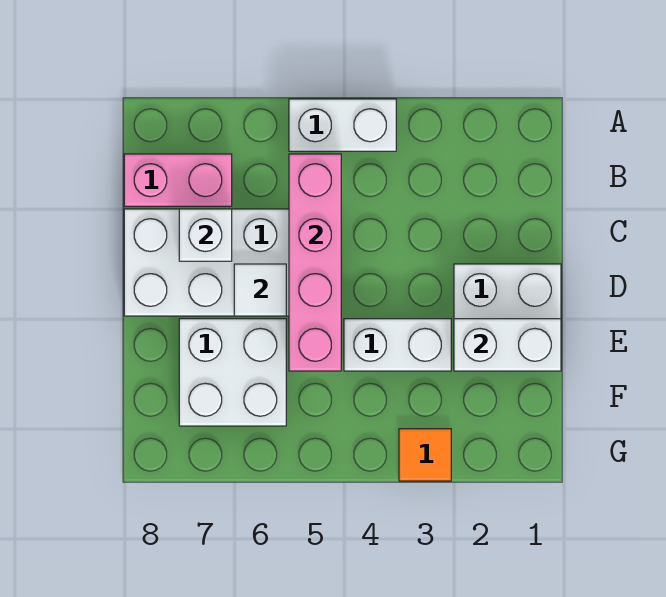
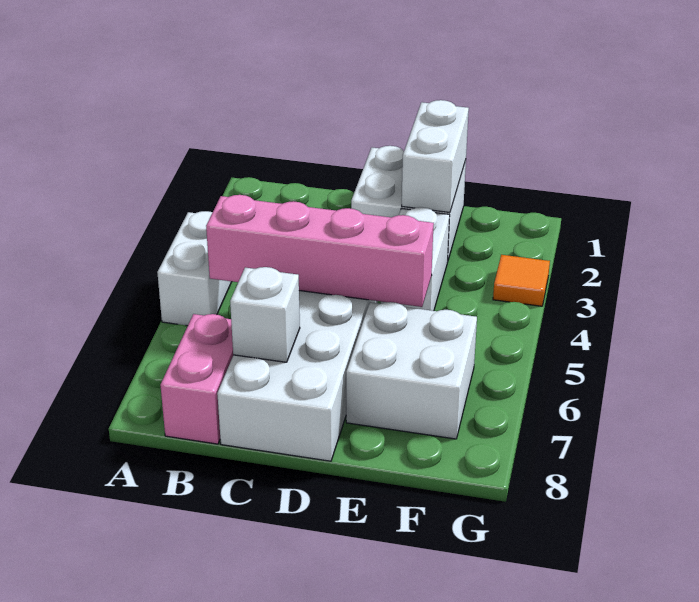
white 1x1 tile [234,264,286,316] -> none

